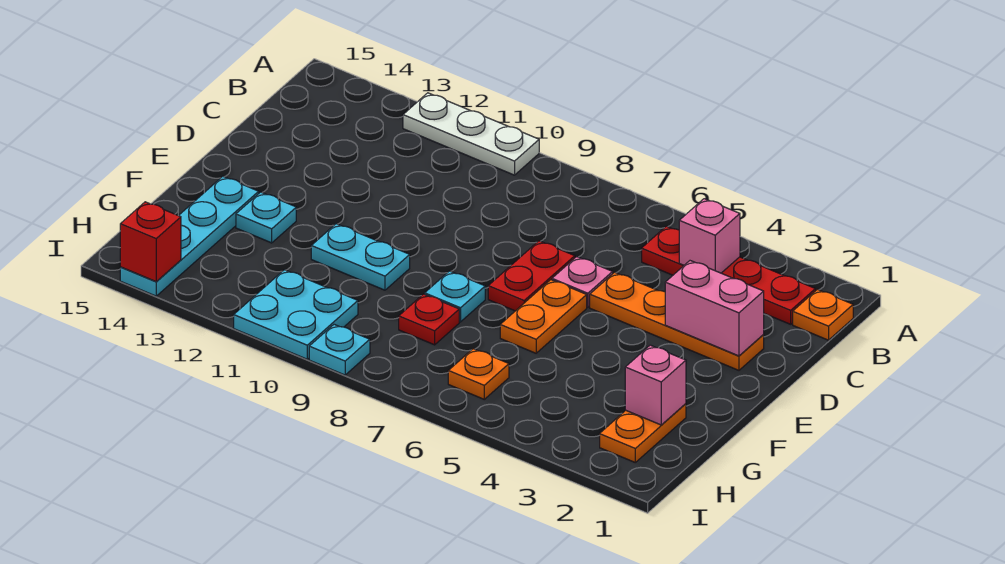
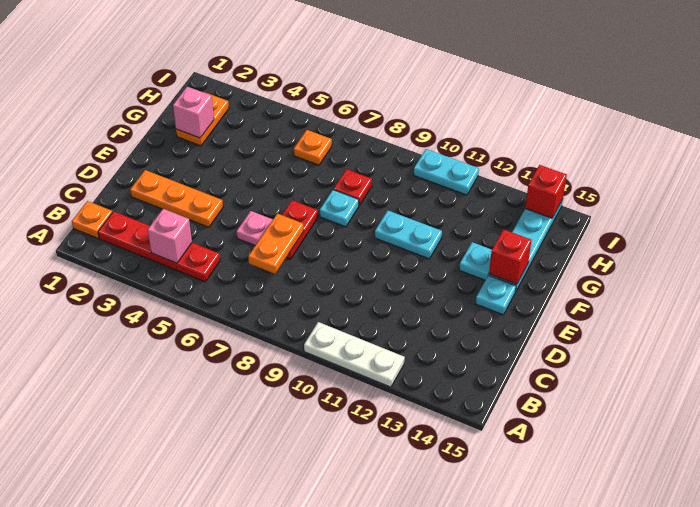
orange 1x4 plate [590,272,764,370] -> orange 1x3 plate [130,170,223,227]
pink 1x2 brick [665,261,764,356] -> none
orange 1x2 plate [500,280,587,353] -> orange 1x2 plate moved to [248,214,304,274]
none -> red 1x1 brick [489,229,531,284]
cyan 2x2 plate [234,270,358,359] -> cyan 1x2 plate [414,149,479,195]
cyan 1x1 plate [309,324,370,375] -> cyan 1x1 plate moved to [476,275,516,315]

